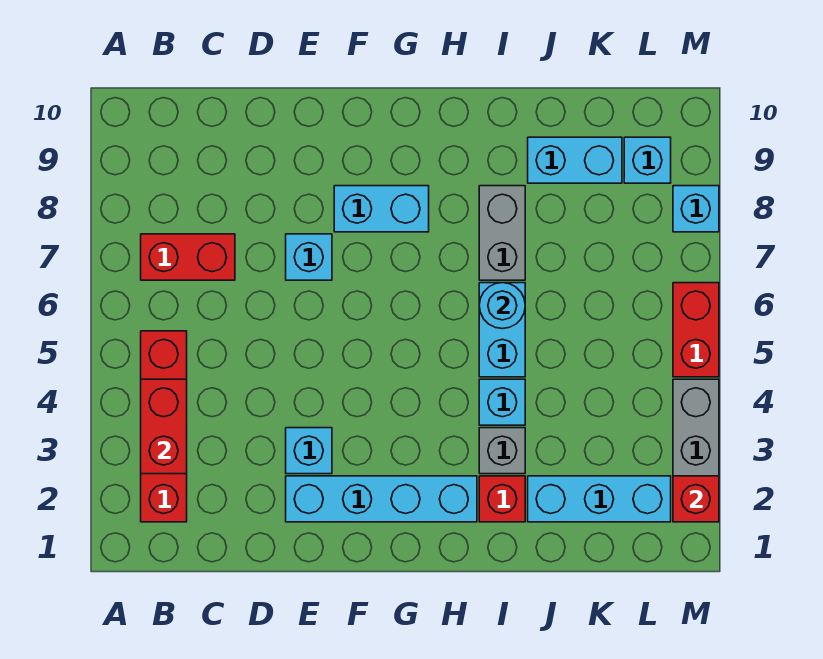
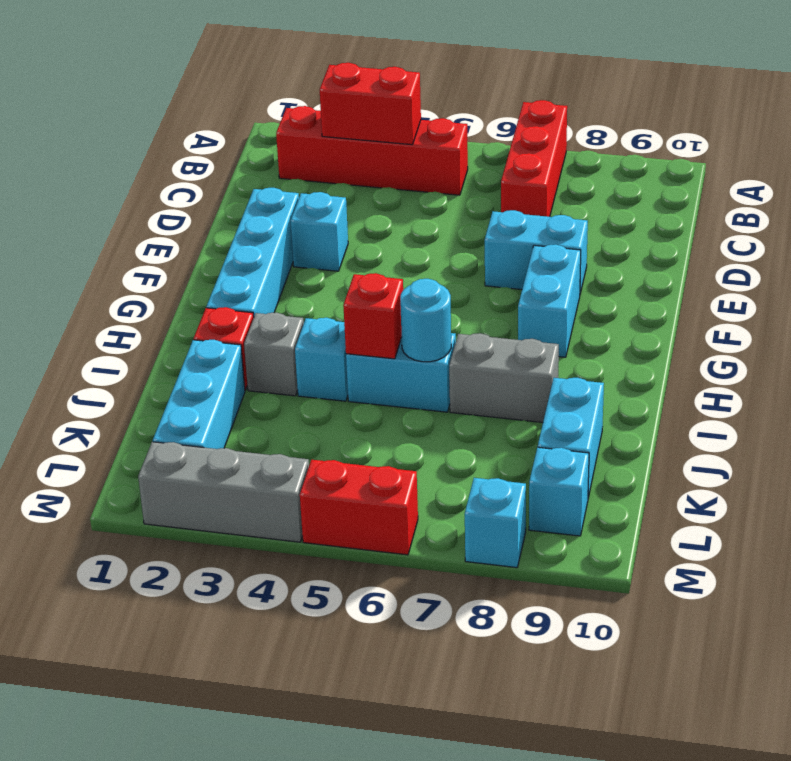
red 1x2 brick [141,234,235,280] -> red 1x3 brick [501,100,567,217]
cyan 1x1 brick [286,234,332,280] -> cyan 1x2 brick [485,210,588,294]
red 1x1 brick [673,476,719,522] -> red 1x1 brick moved to [343,273,403,359]

